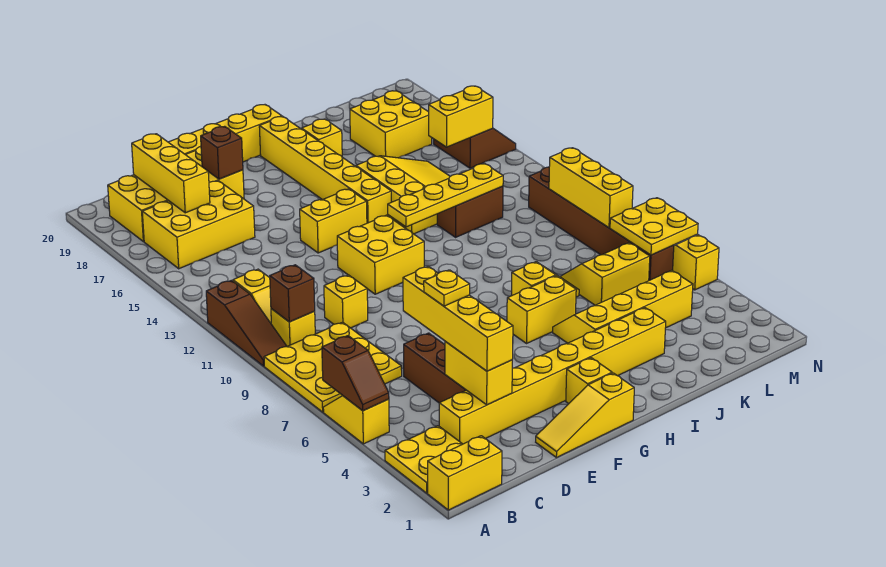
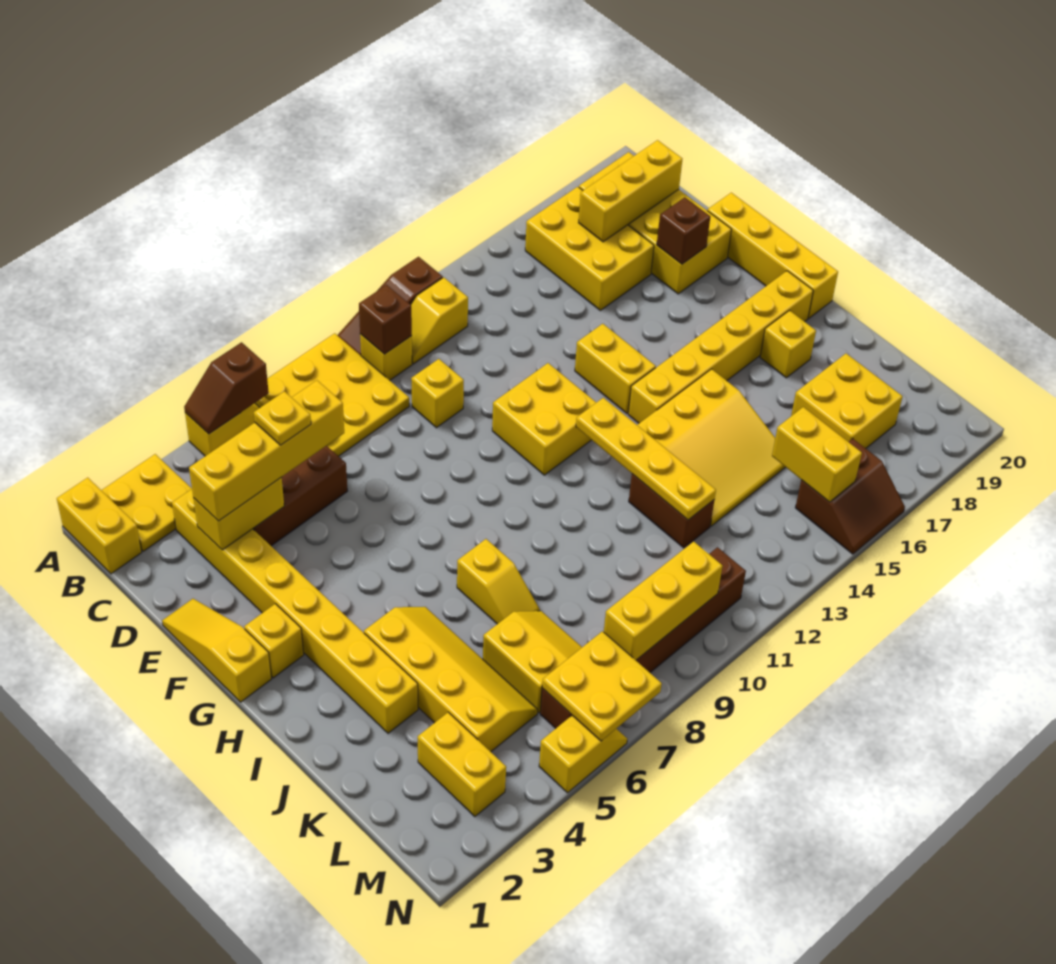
yellow 1x2 brick [507,276,576,343] -> yellow 1x2 brick moved to [418,712,506,817]

